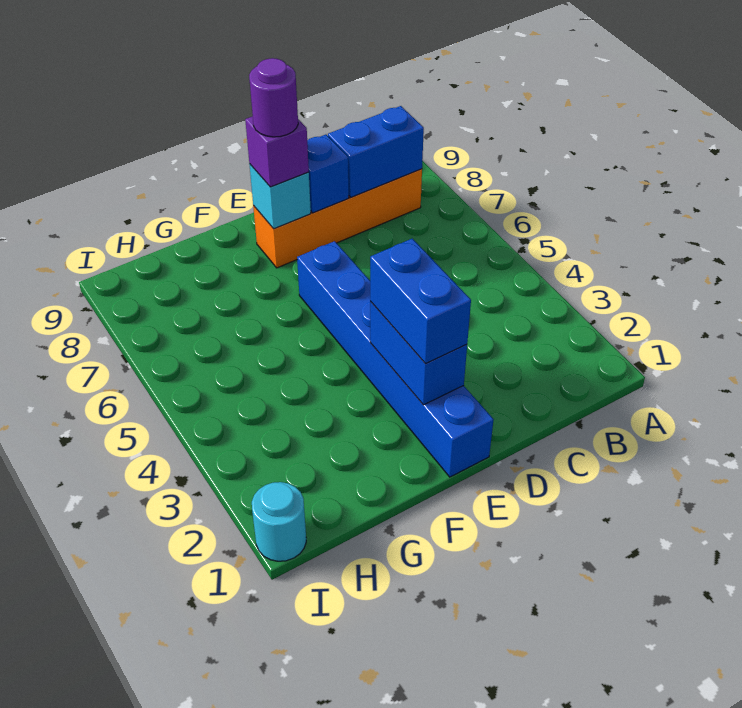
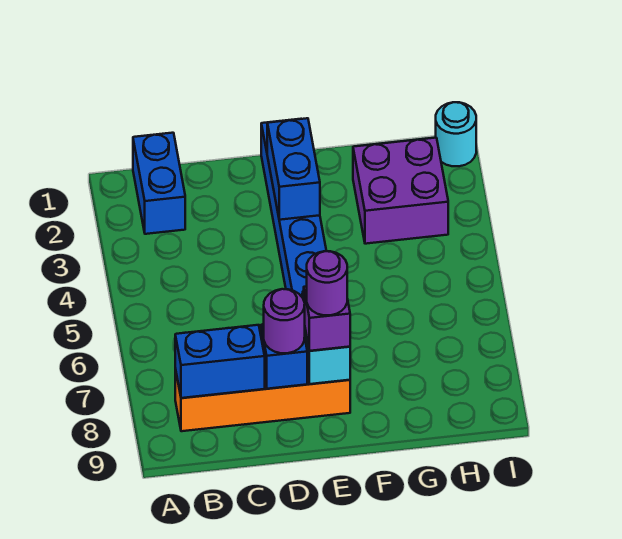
none -> purple 1x1 round brick [264,289,305,353]
blue 1x2 brick [370,239,471,364] -> blue 1x2 brick moved to [133,133,185,234]
none -> purple 2x2 brick [353,138,448,244]

